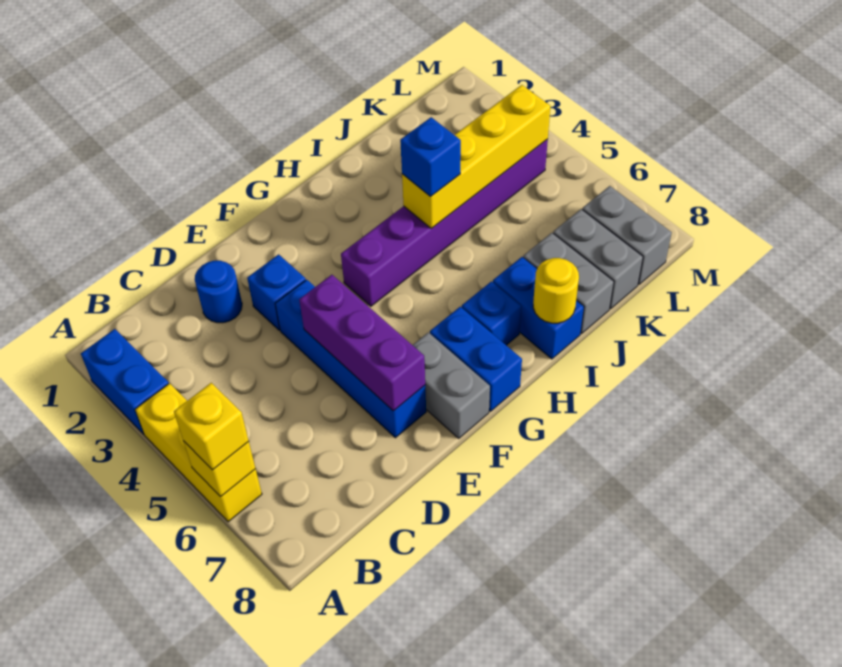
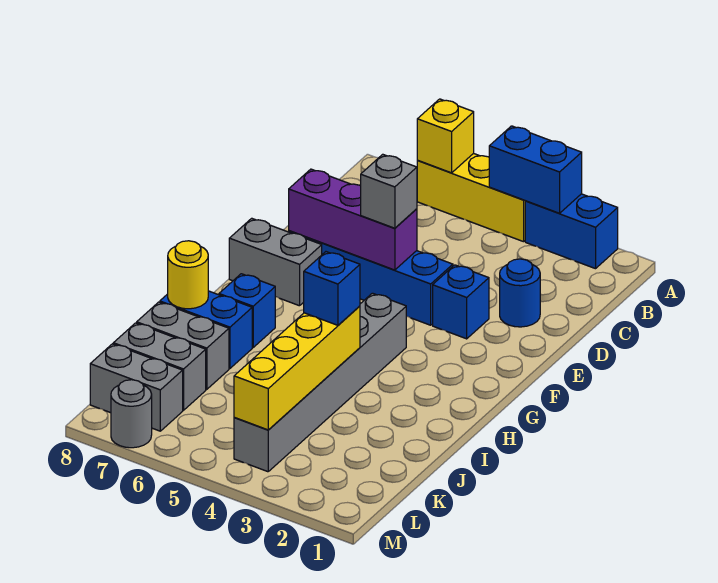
yellow 1x1 brick [174,383,249,470] -> none
none -> grey 1x1 brick [361,154,417,228]
purple 1x6 brick [341,139,548,306] -> grey 1x6 brick [234,293,406,472]
blue 1x2 brick [430,307,522,411] -> blue 1x2 brick moved to [489,126,582,213]
none -> grey 1x1 round brick [111,380,152,448]

